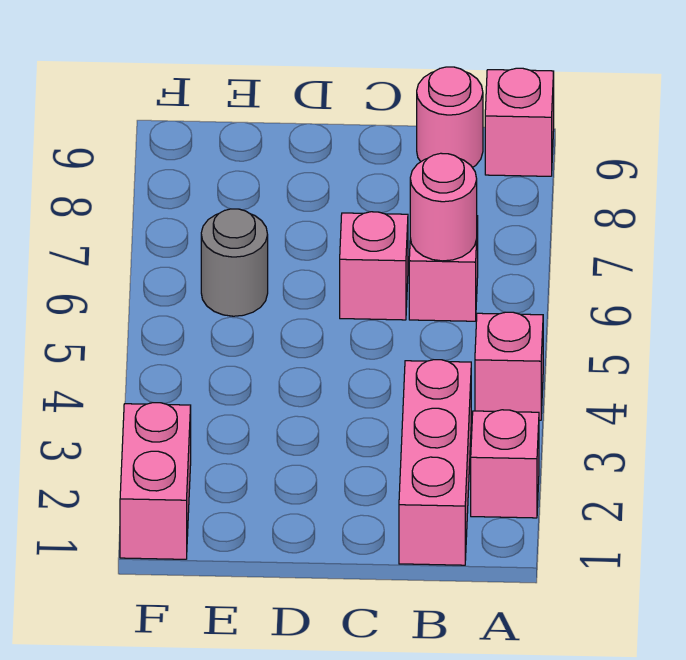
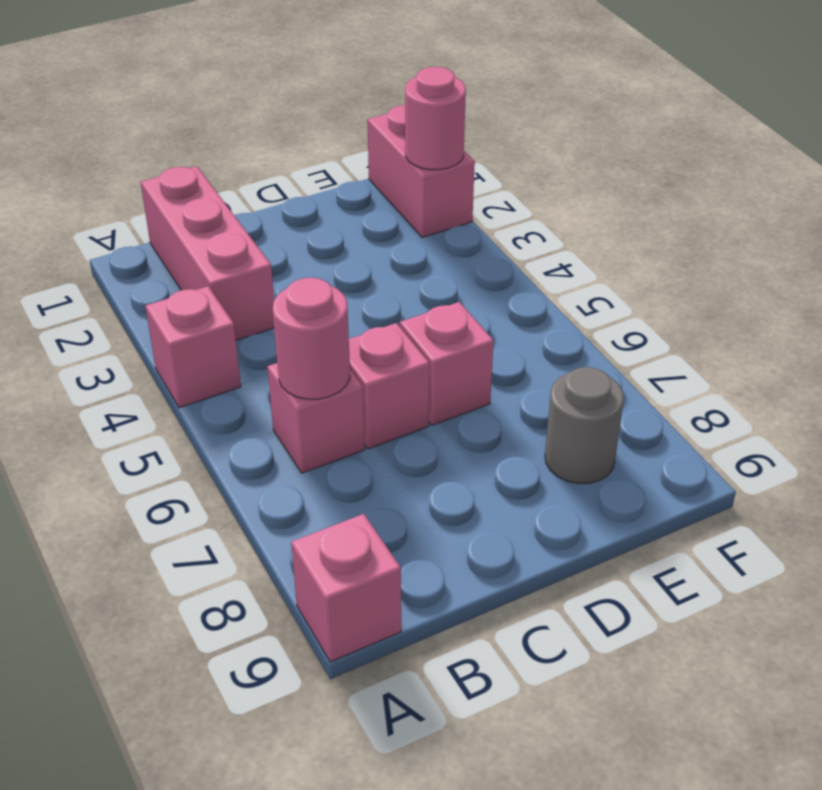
pink 1x1 brick [471,410,539,518] -> pink 1x1 brick moved to [400,302,494,425]
pink 1x1 round brick [417,67,483,168] -> pink 1x1 round brick moved to [405,67,466,170]
grey 1x1 round brick [201,209,268,316] -> grey 1x1 round brick moved to [545,367,624,484]

